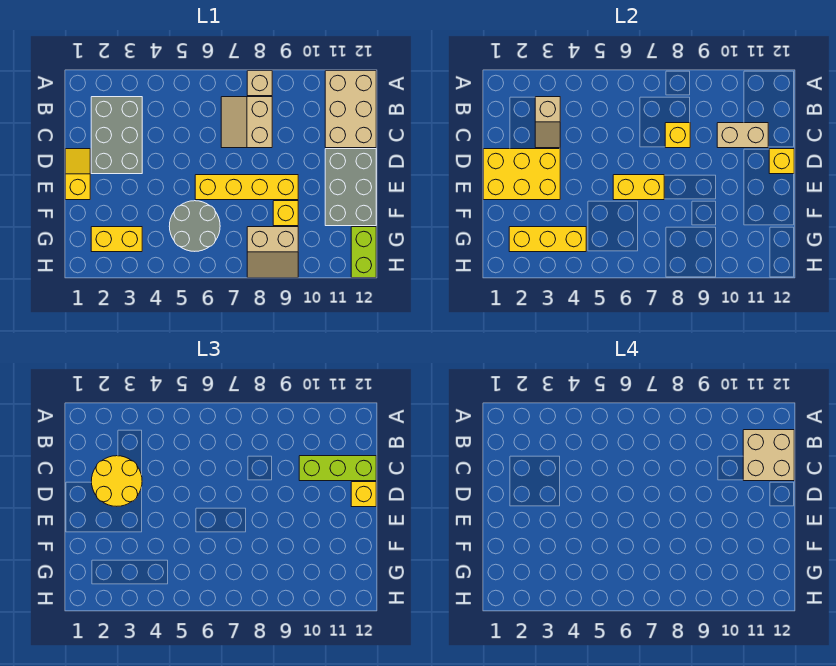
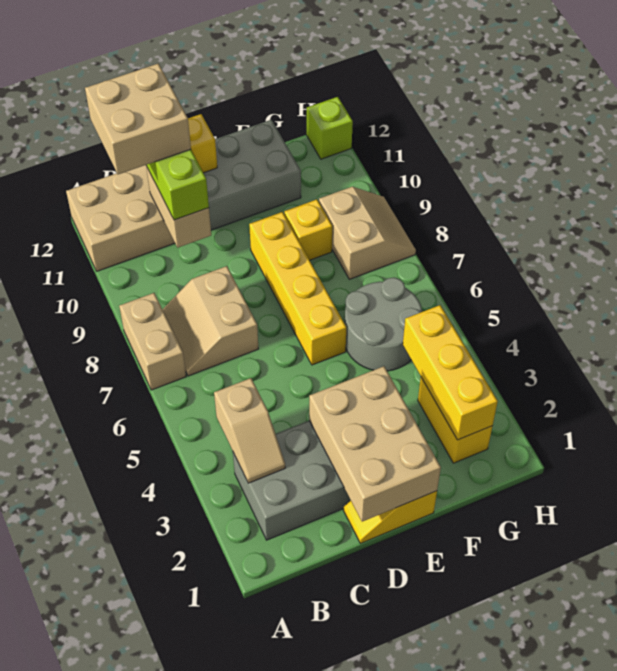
tan 1x1 brick [247,71,272,96] -> tan 1x2 brick [119,293,186,390]
tan 1x2 slope [535,97,560,148] -> tan 1x2 slope turned to [214,378,285,483]
tan 2x2 slope [221,97,272,148] -> tan 2x2 slope turned to [162,266,258,376]
yellow 2x2 round brick [91,456,142,506] -> none
yellow 1x1 brick [665,123,690,148] -> none
yellow 2x3 brick [483,149,560,200] -> tan 2x3 brick [309,366,441,522]
yellow 1x1 brick [351,482,376,507] -> none
yellow 1x2 brick [613,175,664,200] -> none
lime 1x2 brick [351,227,376,278] -> lime 1x1 brick [307,97,353,159]

